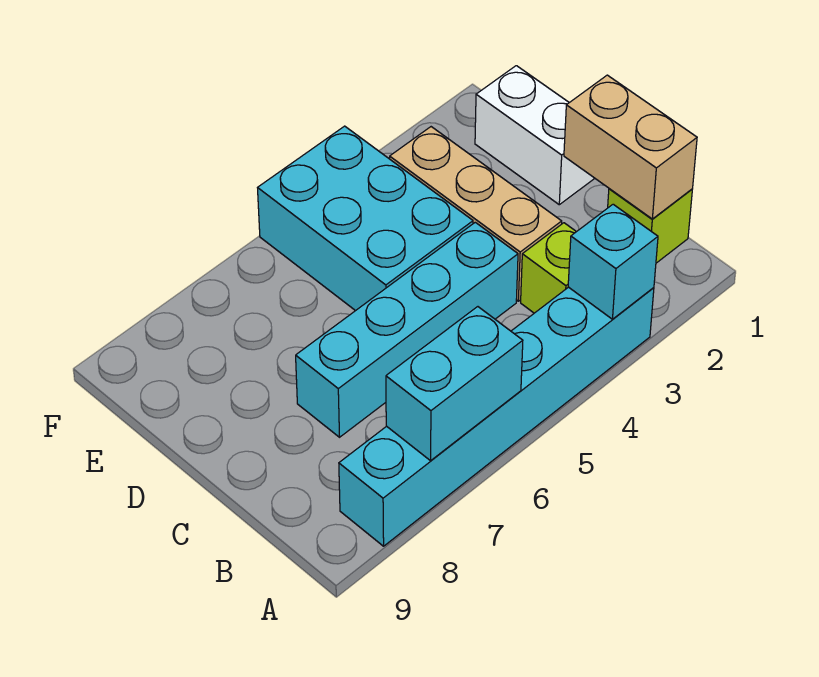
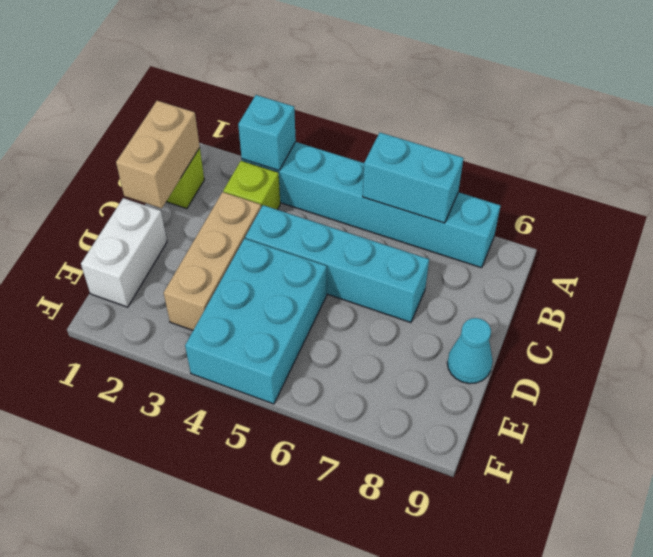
none -> cyan 1x1 cone [447,318,493,384]

